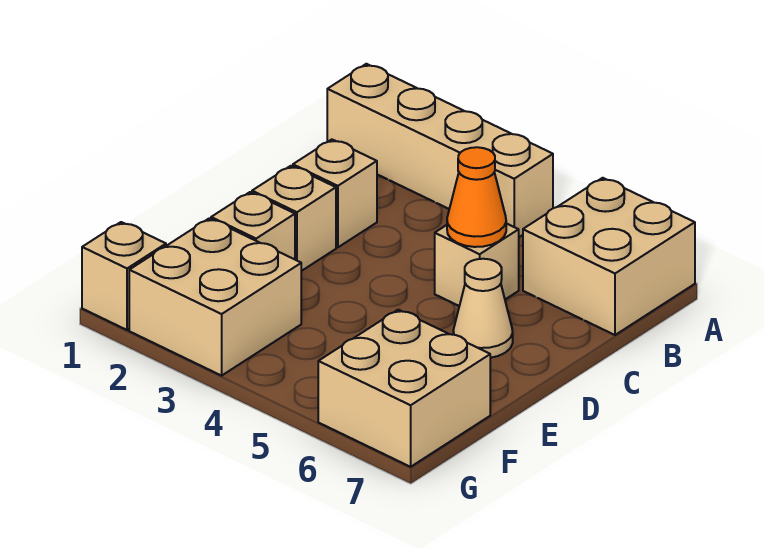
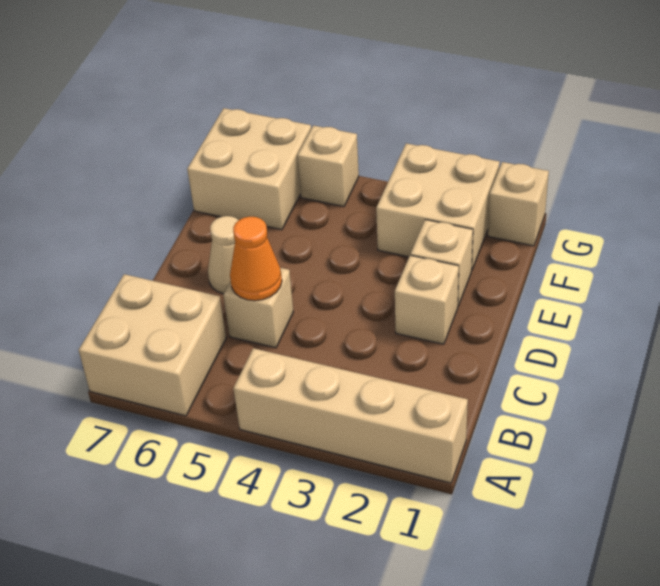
tan 1x1 brick [293,139,377,247] -> tan 1x1 brick moved to [297,125,359,207]

